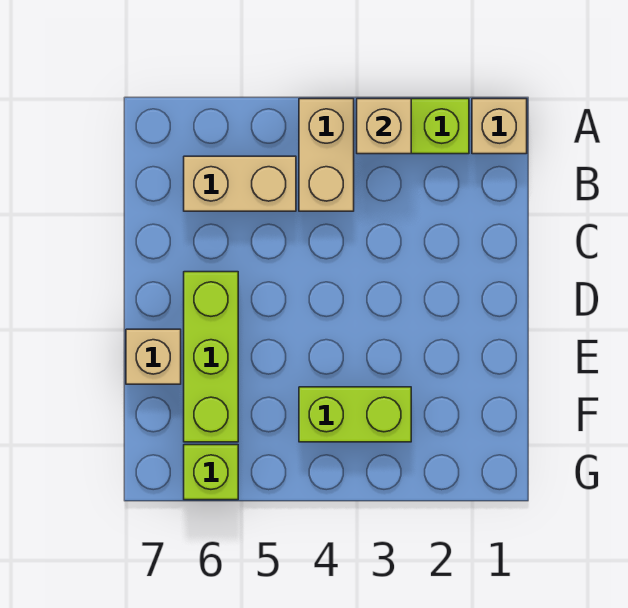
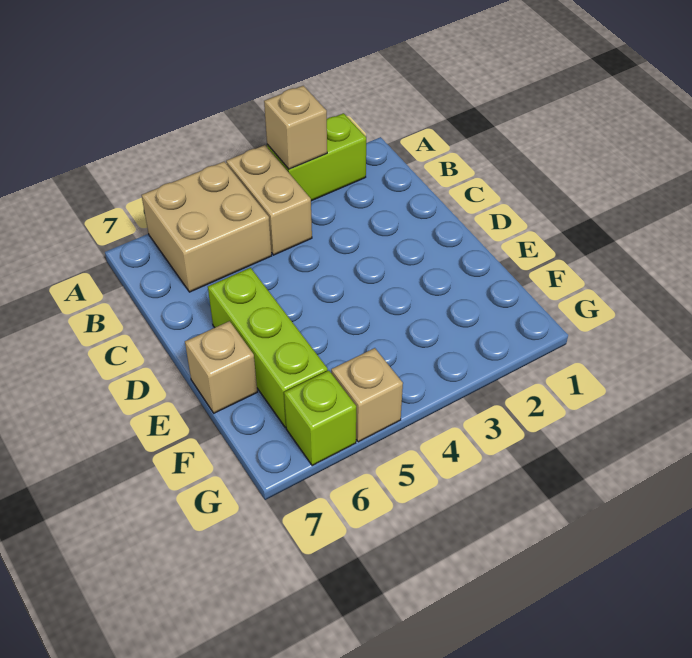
tan 1x1 brick [472,99,527,154] -> tan 1x1 brick moved to [331,348,403,442]
tan 1x2 brick [184,156,296,211] -> tan 2x2 brick [141,162,272,292]
lime 1x2 brick [299,387,411,442] -> none

